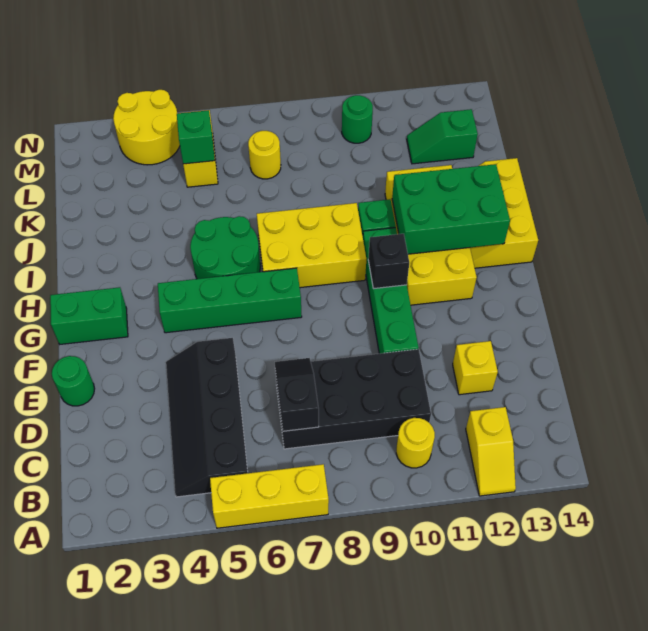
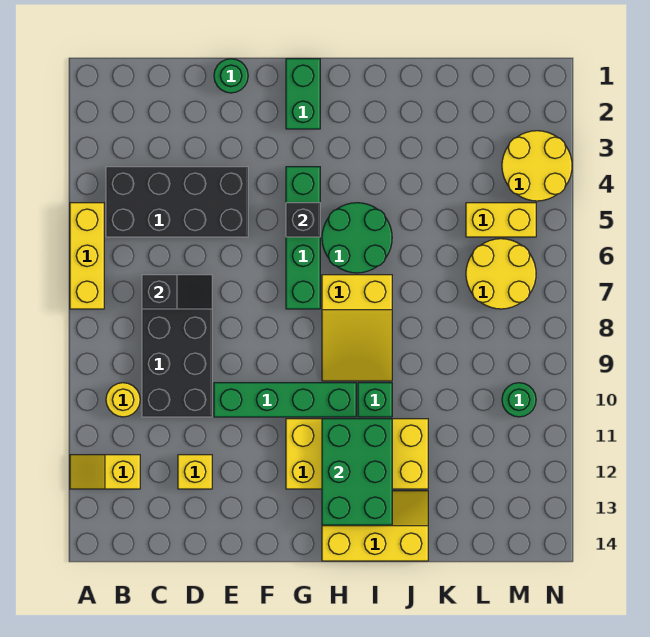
black 2x4 slope [166,338,248,497] -> black 2x4 brick [106,167,248,237]
black 1x1 brick [368,234,409,289] -> black 1x1 brick moved to [286,203,320,237]
yellow 2x3 brick [257,203,366,288] -> yellow 2x3 slope [322,275,392,381]
green 1x1 brick [177,110,215,164] -> none
yellow 1x1 round brick [248,131,281,179] -> yellow 2x2 round brick [466,239,536,309]
green 1x2 slope [407,109,478,164] -> none

